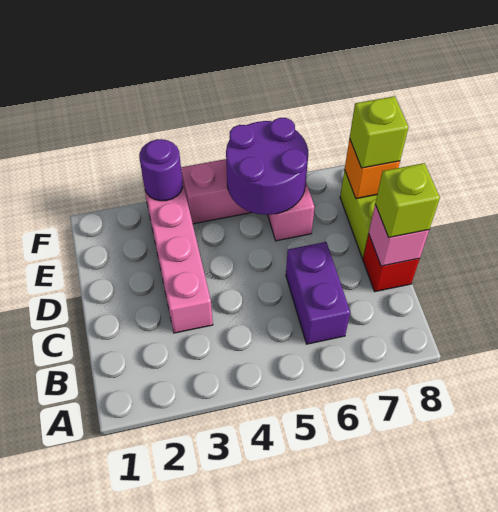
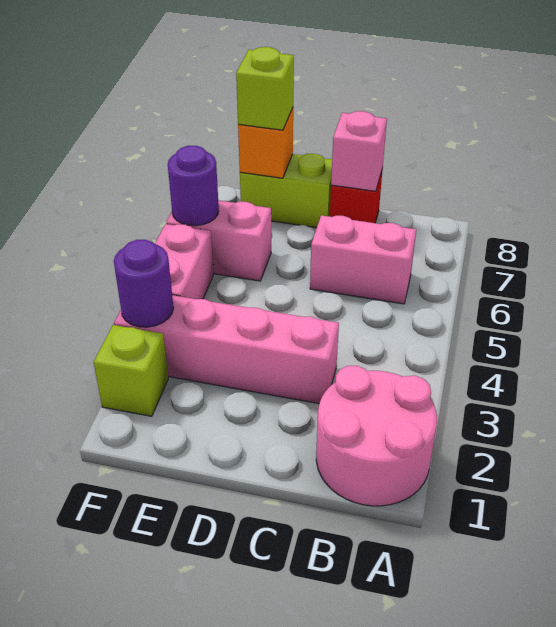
none -> pink 2x2 round brick [316,366,437,506]
purple 1x2 brick [286,242,350,344] -> pink 1x2 brick [310,215,416,304]
lime 1x1 brick [375,163,440,238] -> lime 1x1 brick moved to [94,325,168,416]
purple 2x2 round brick [226,118,308,215] -> purple 1x1 round brick [168,146,219,226]

